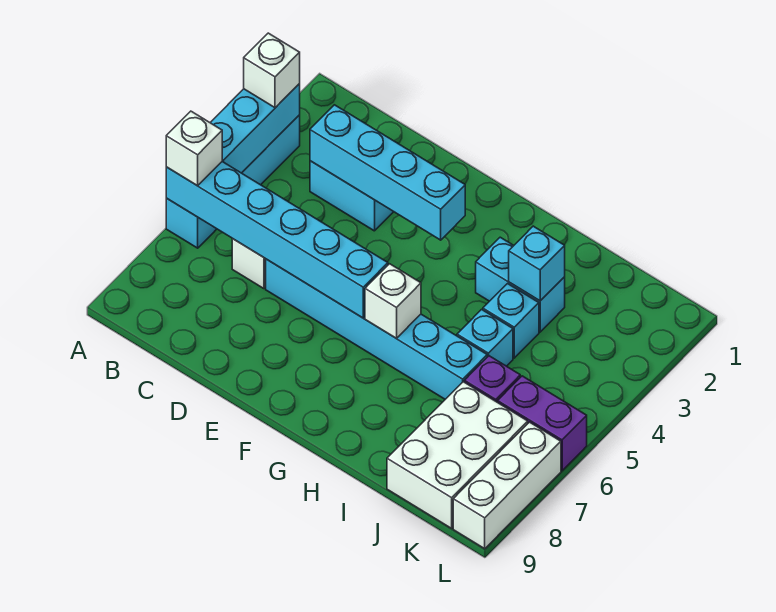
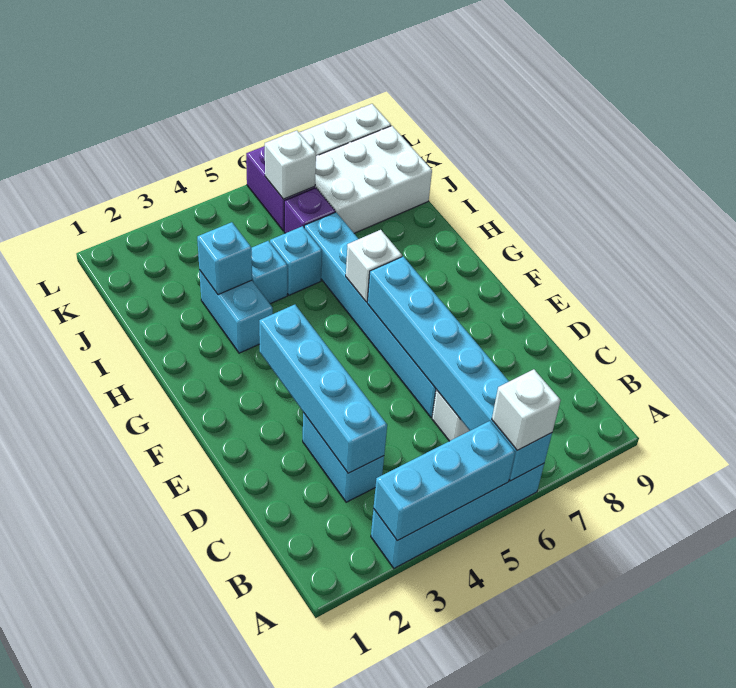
white 1x1 brick [244,33,300,108] -> white 1x1 brick moved to [265,131,316,199]

